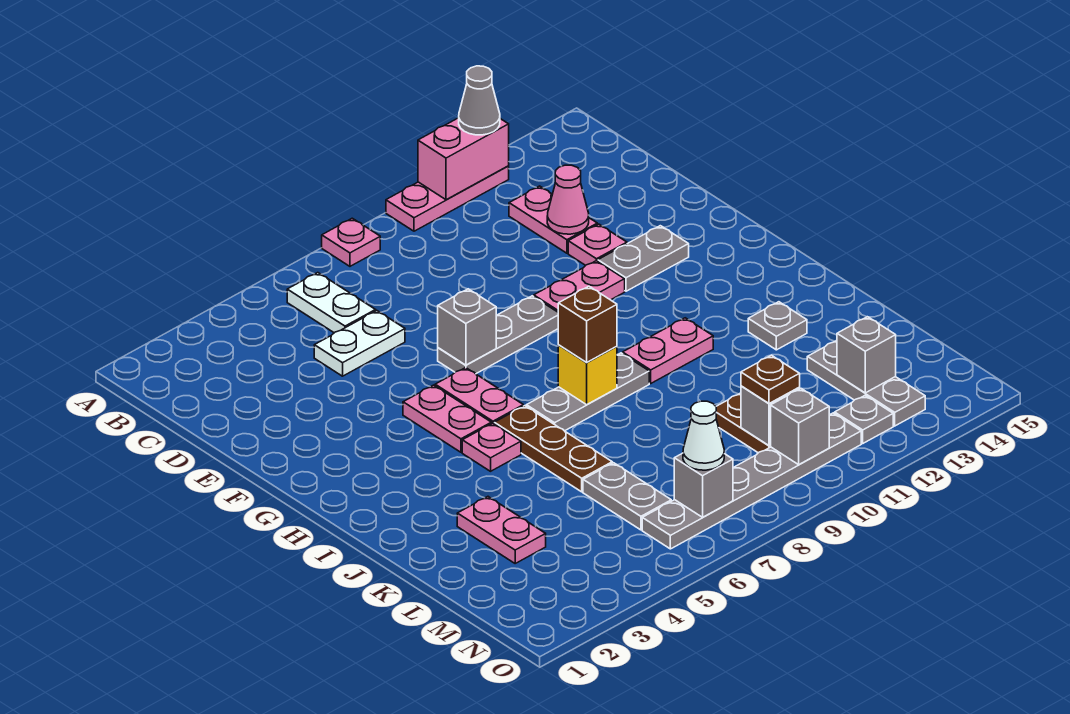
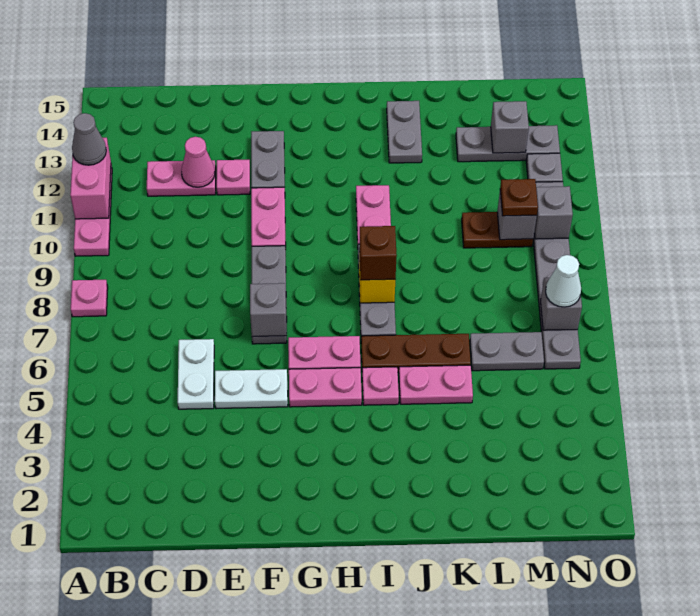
white 1x2 plate [287,273,376,333] -> white 1x2 plate moved to [215,369,288,409]
grey 1x1 plate [748,302,807,350] -> grey 1x2 plate [387,101,422,163]
pink 1x2 plate [457,497,546,563] -> pink 1x2 plate moved to [399,365,473,404]

